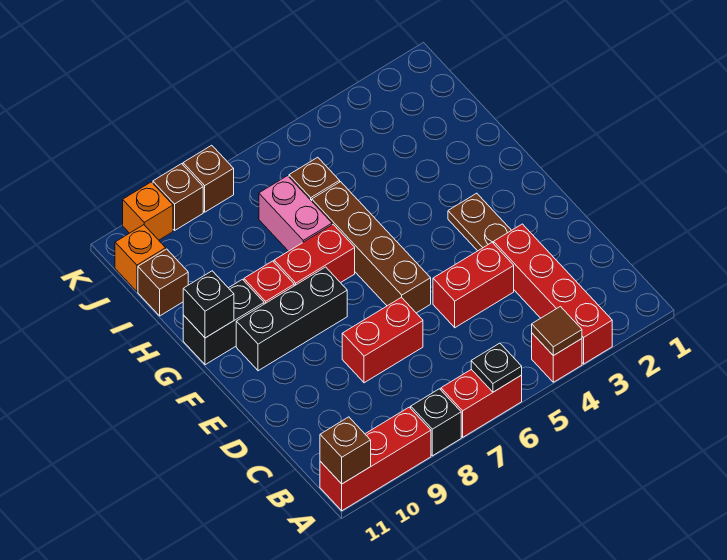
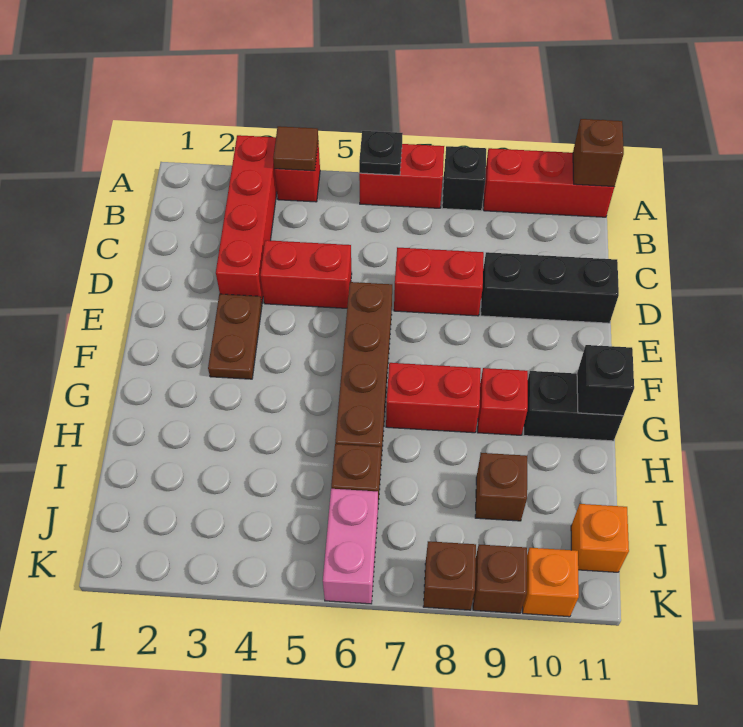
black 1x3 brick [236,267,347,371] -> black 1x3 brick moved to [481,252,619,323]
pink 1x2 brick [259,176,332,251] -> pink 1x2 brick moved to [323,489,378,604]
brown 1x1 brick [138,249,188,316] -> brown 1x1 brick moved to [475,453,527,521]

